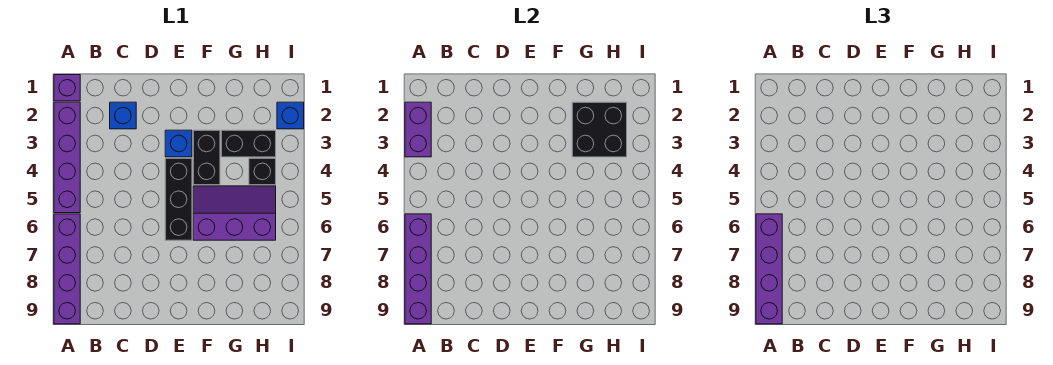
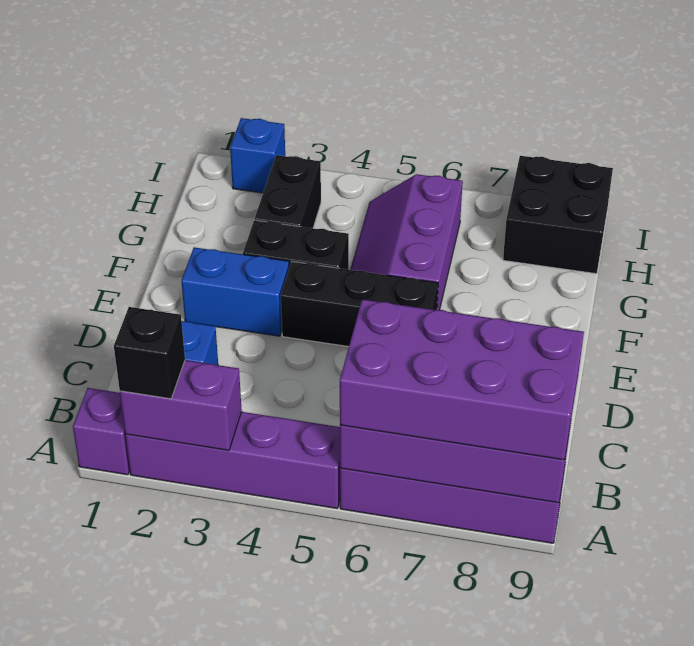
purple 1x4 brick [756,214,782,324] -> purple 2x4 brick [340,299,584,460]
blue 1x1 brick [165,130,192,157] -> blue 1x2 brick [181,247,289,336]
black 2x2 brick [572,102,627,157] -> black 2x2 brick moved to [503,156,613,274]
black 1x1 brick [249,158,276,185] -> black 1x1 brick moved to [114,307,185,399]

